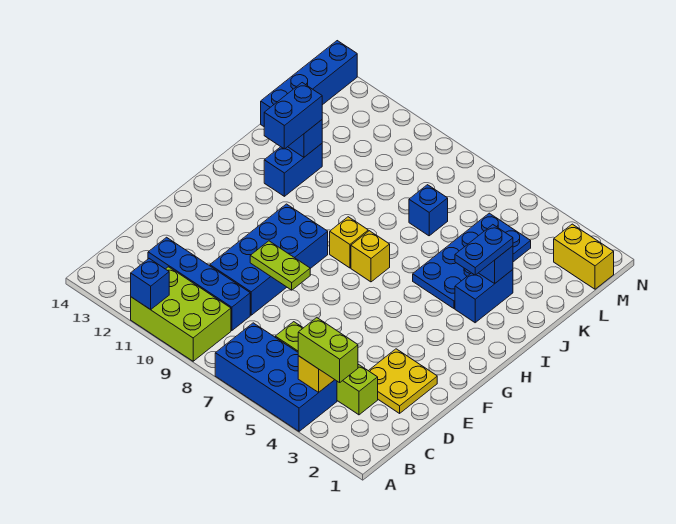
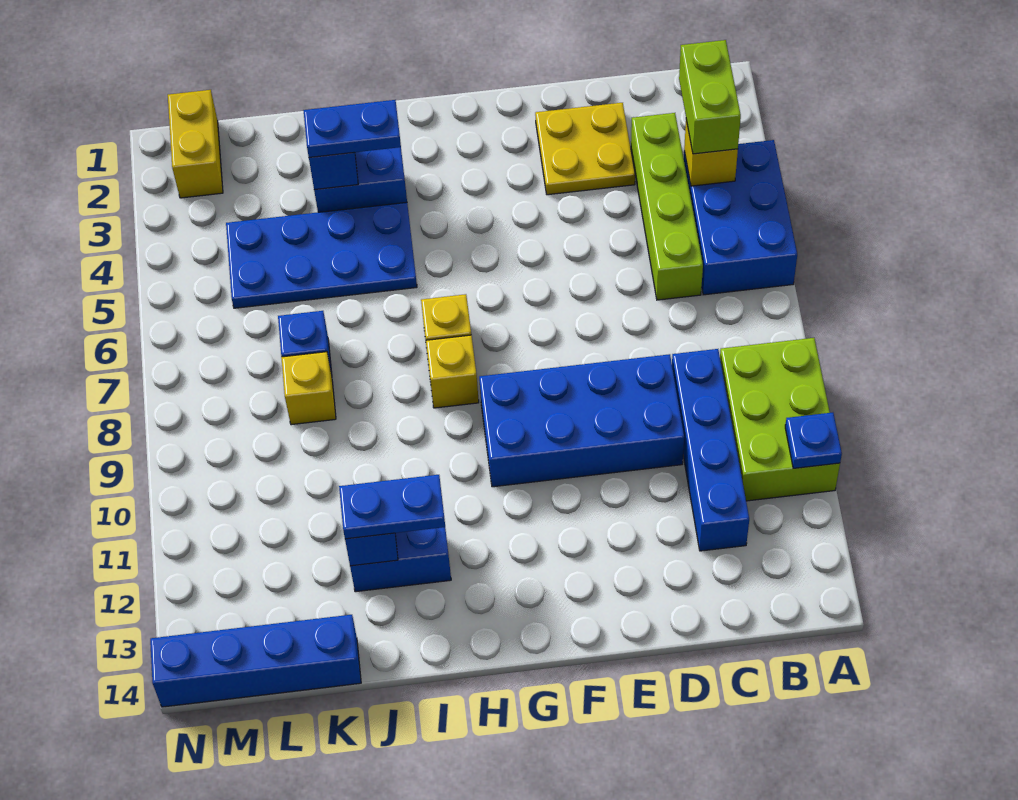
blue 2x4 brick [215,323,337,431] -> blue 2x3 brick [684,140,797,295]
blue 1x1 brick [131,259,169,310] -> blue 1x1 plate [785,413,842,468]
lime 1x2 plate [250,241,310,290] -> none
blue 1x2 brick [264,83,322,149] -> blue 1x2 plate [339,475,445,539]
none -> yellow 1x1 brick [281,352,336,425]

